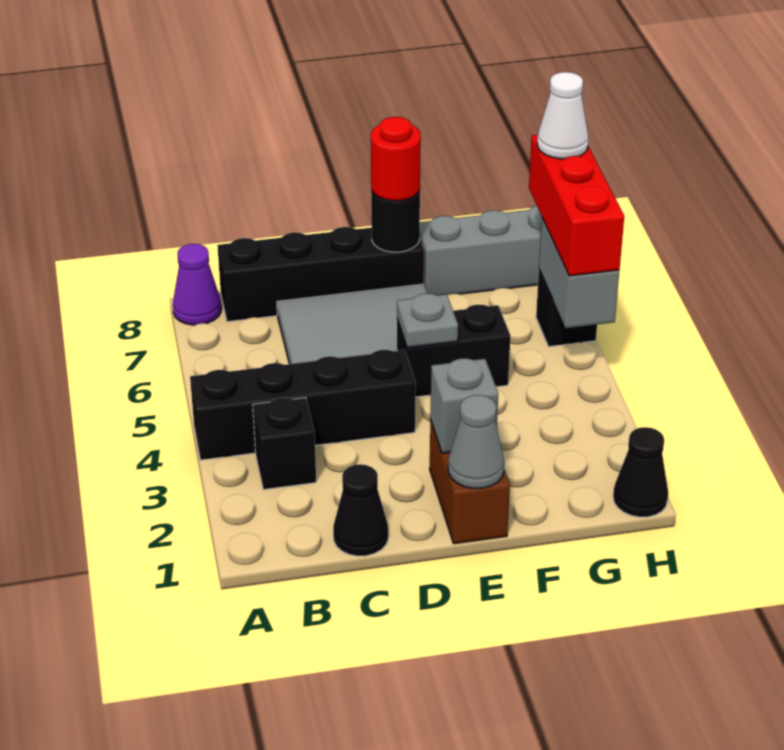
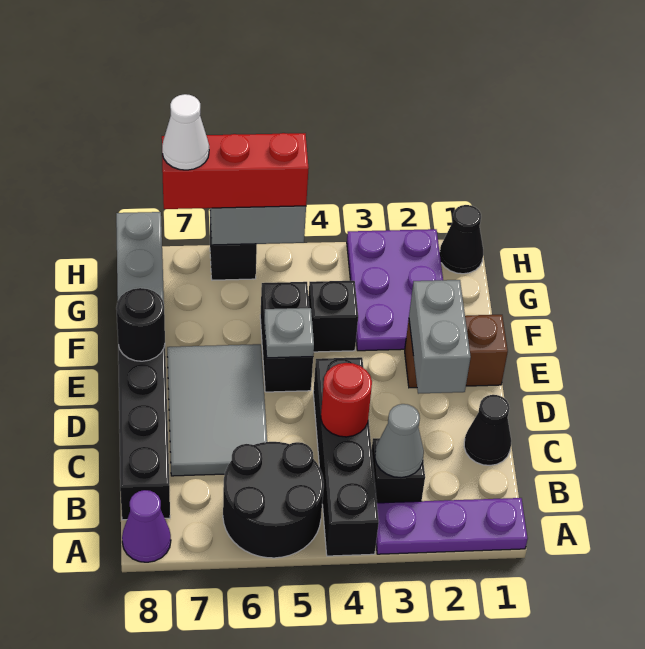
none -> purple 1x3 plate [376,498,528,554]
none -> black 2x2 round brick [223,442,324,558]
grey 1x1 cone [448,395,504,488] -> grey 1x1 cone moved to [375,404,424,478]
grey 1x1 brick [430,358,498,453] -> grey 1x2 brick [409,280,471,394]
red 1x1 round brick [371,117,421,201] -> red 1x1 round brick moved to [321,363,372,437]
none -> purple 2x3 plate [347,229,443,351]
none -> black 1x1 brick [308,281,358,352]

